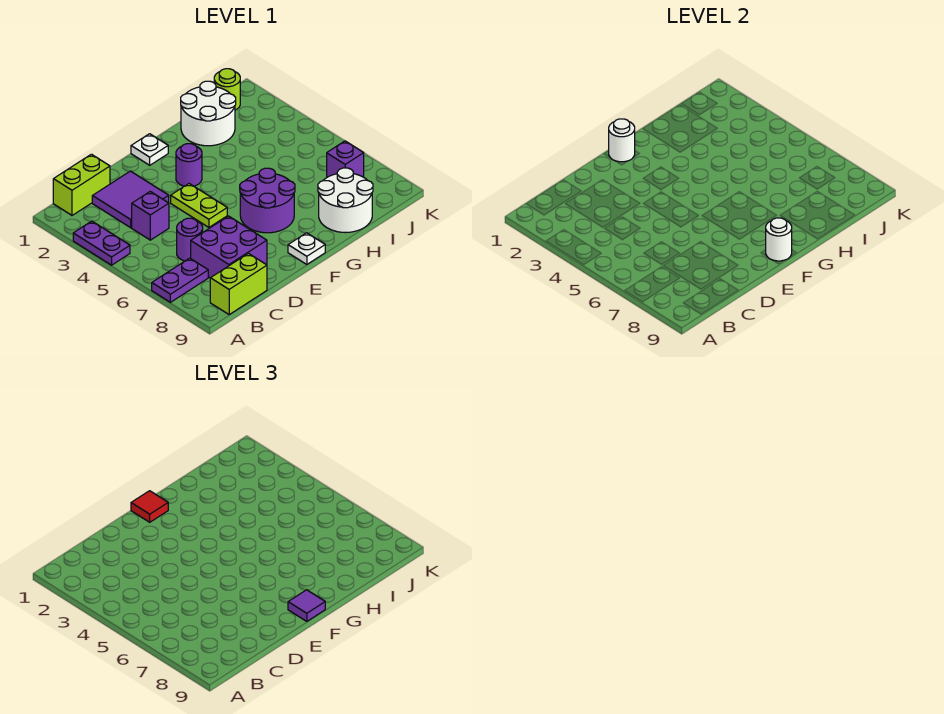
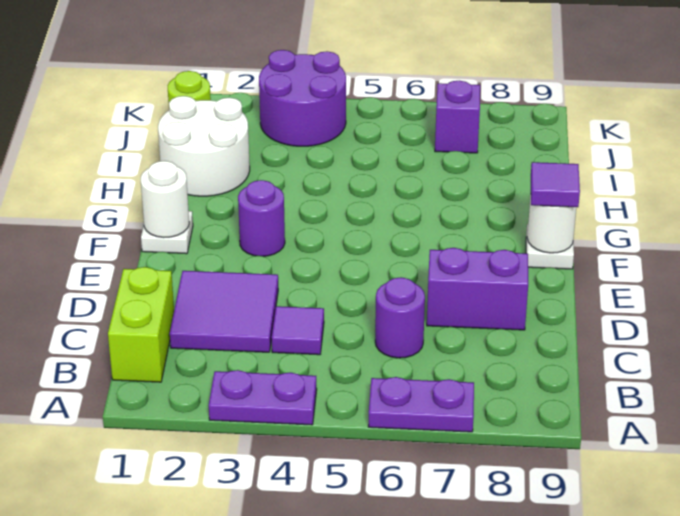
purple 1x2 plate [152,258,208,302] -> purple 1x2 plate turned to [368,377,474,432]
lime 1x2 brick [210,253,267,314] -> none
purple 1x1 brick [132,192,169,240] -> purple 1x1 tile [272,306,324,355]
purple 2x2 brick [191,216,267,278] -> purple 1x2 brick [427,248,528,330]
lime 1x2 plate [171,184,227,227] -> none
red 1x1 tile [131,491,168,522] -> none
purple 2x2 round brick [240,168,295,233] -> purple 2x2 round brick moved to [259,50,346,146]
white 2x2 round brick [318,168,373,233] -> none

